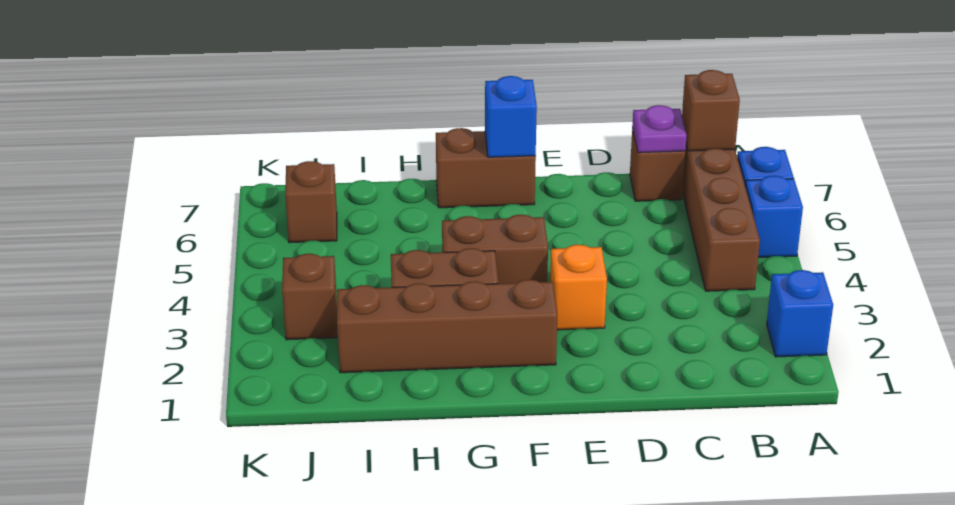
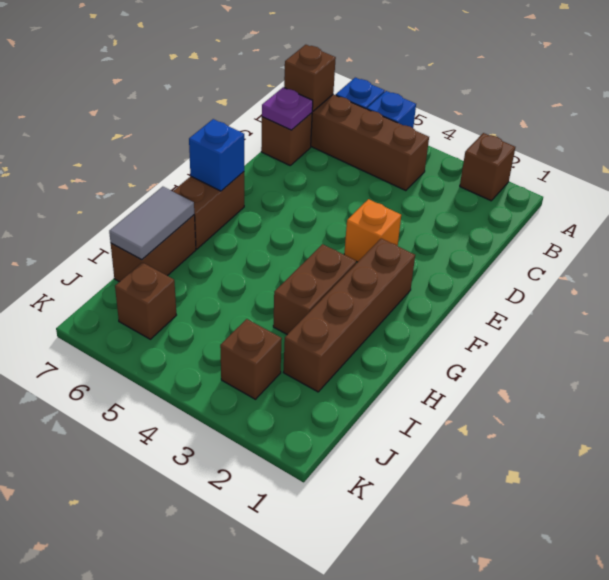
blue 1x1 brick [767,270,833,357] -> brown 1x1 brick [460,133,515,201]
brown 1x2 brick [442,215,548,284] -> brown 1x2 brick moved to [111,215,196,282]
none -> grey 1x2 tile [109,187,194,260]

